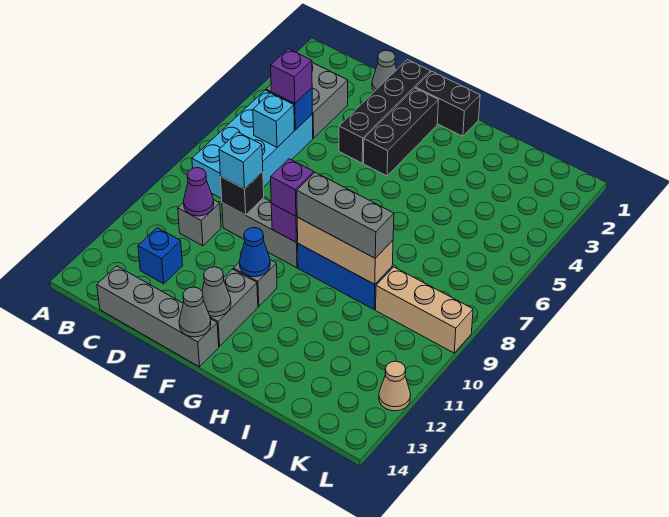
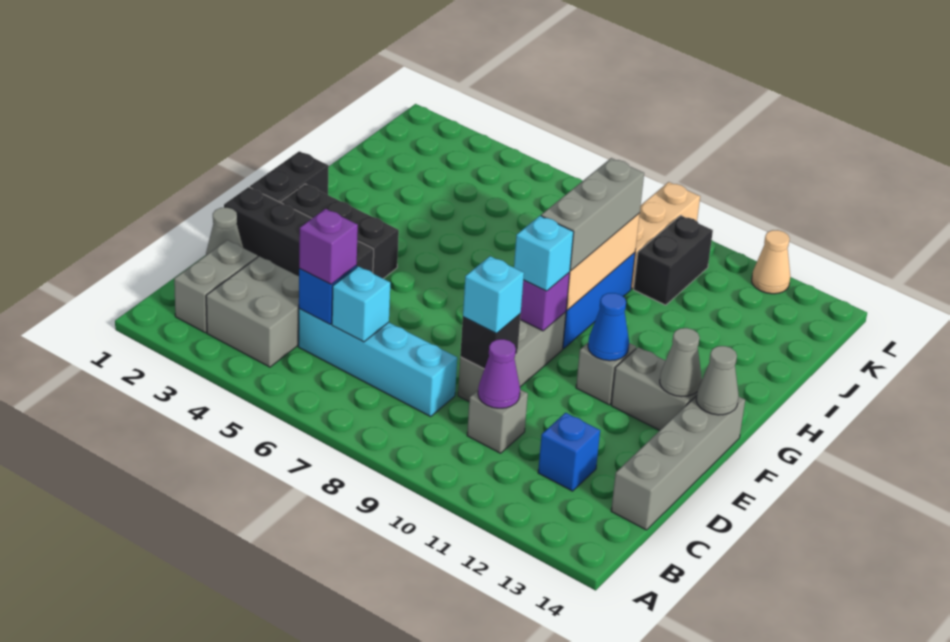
none -> grey 1x2 brick [174,240,258,333]
cyan 2x4 brick [192,90,313,199] -> cyan 1x4 brick [298,309,457,416]
purple 1x1 brick [271,159,314,216] -> cyan 1x1 brick [514,216,574,291]
none -> black 1x2 brick [634,215,713,305]

